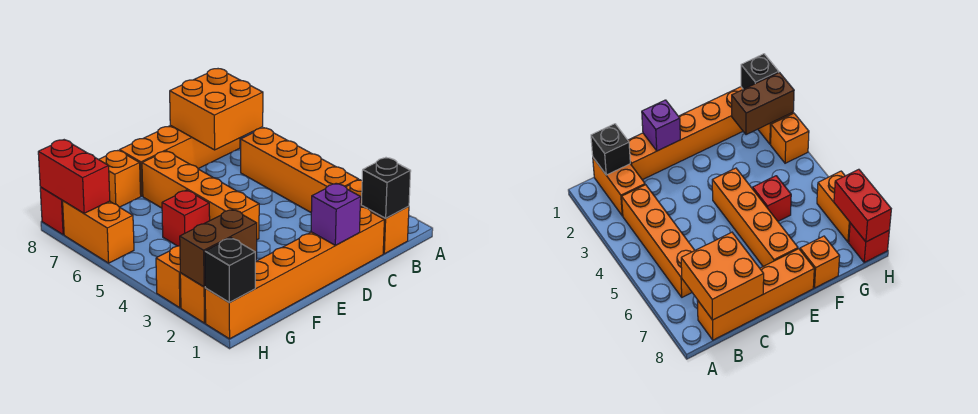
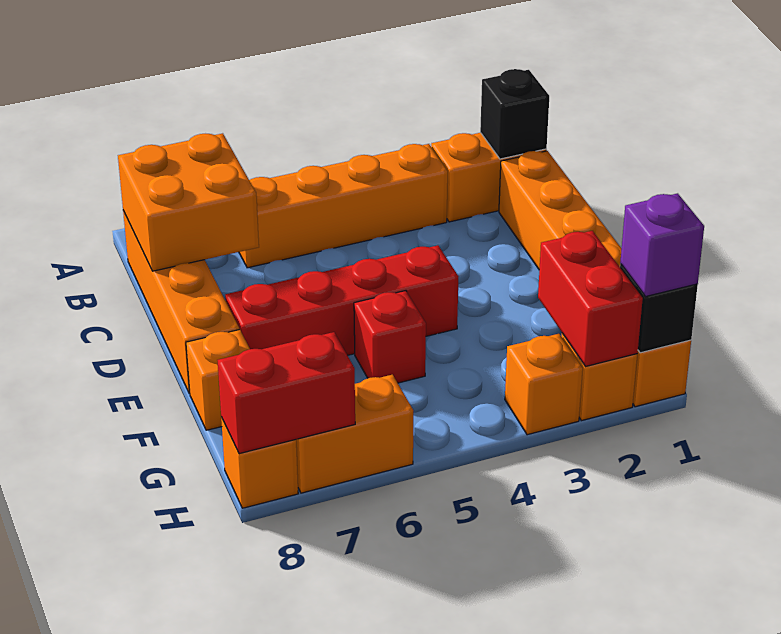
purple 1x1 brick [311,183,361,245] -> purple 1x1 brick moved to [620,193,704,297]
orange 1x4 brick [142,151,259,240] -> red 1x4 brick [225,245,459,355]
brown 1x2 brick [180,209,257,287] -> red 1x2 brick [538,231,643,367]
red 1x1 brick [40,187,64,235] -> orange 1x1 brick [221,417,298,508]

